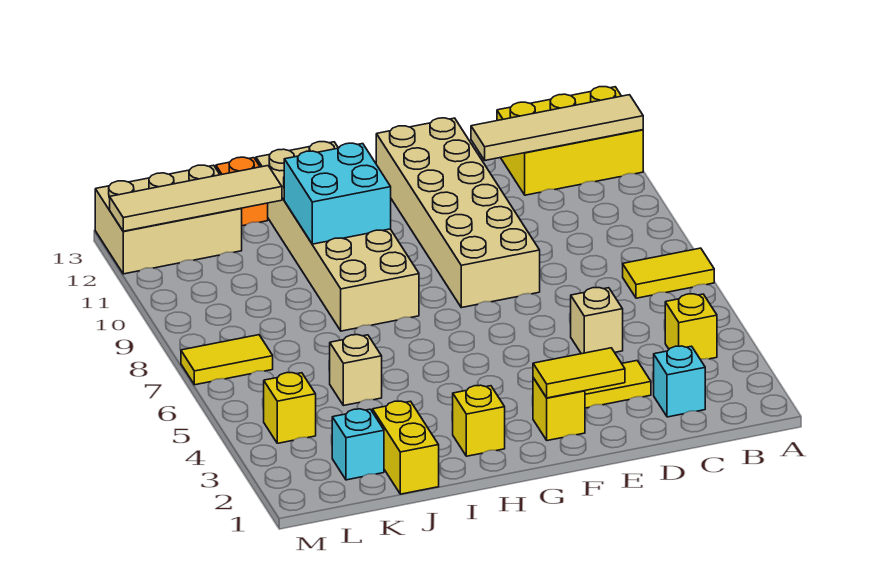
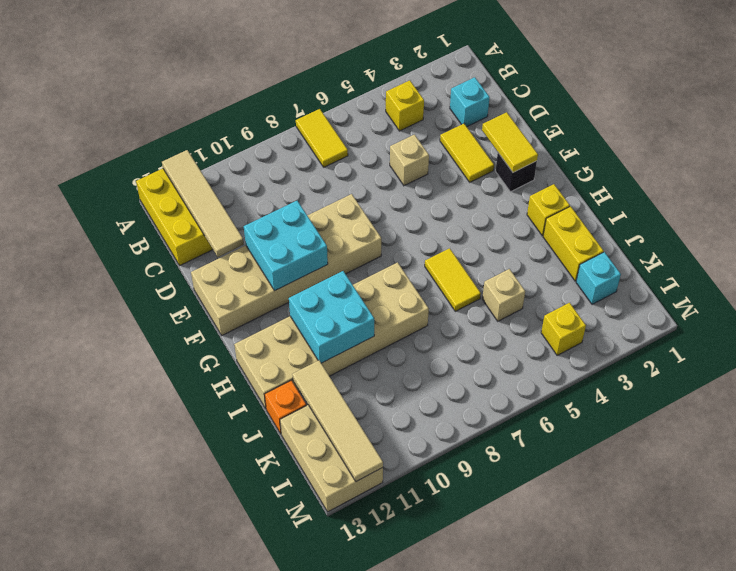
none -> cyan 2x2 brick [244,201,328,291]
yellow 1x1 brick [533,378,585,441] -> black 1x1 brick [496,153,537,192]
yellow 1x2 brick [373,401,439,494] -> yellow 1x2 brick turned to [543,206,604,281]
yellow 1x2 tile [181,335,273,385] -> yellow 1x2 tile moved to [425,248,481,311]

